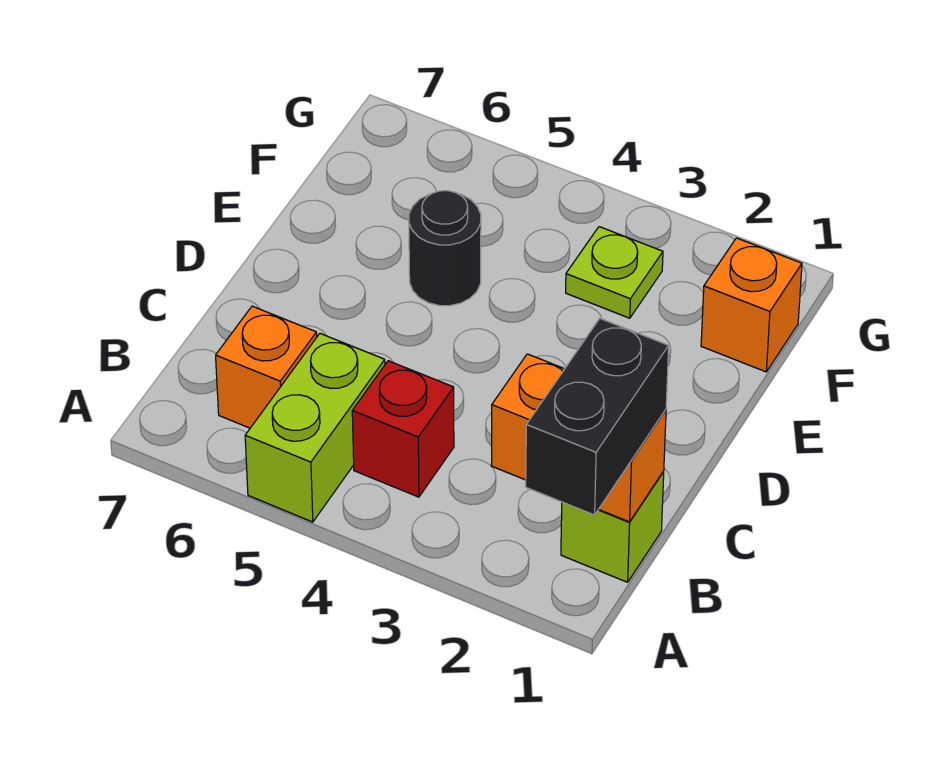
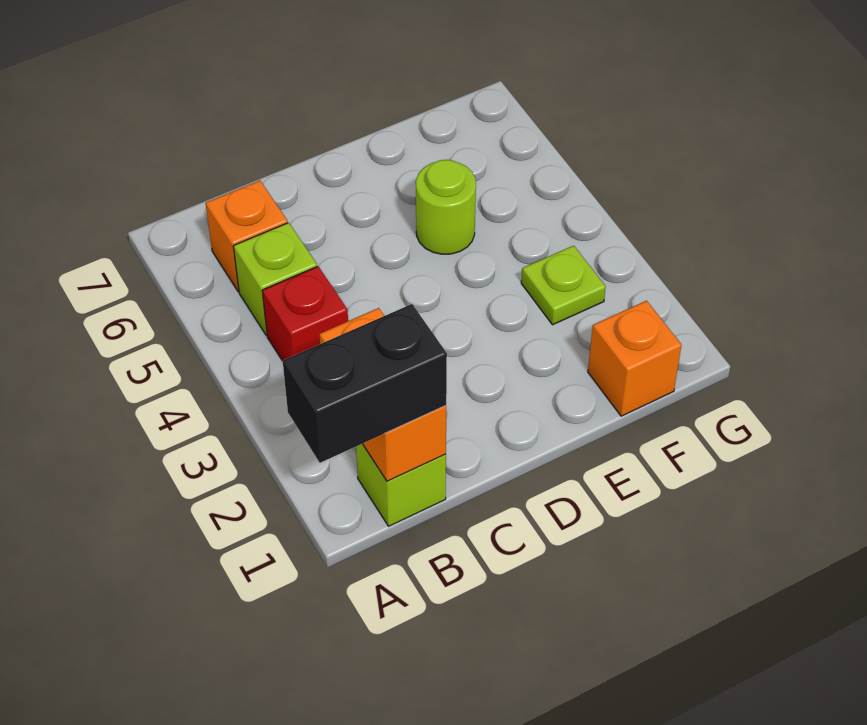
lime 1x2 brick [245,334,385,522] -> lime 1x1 brick [233,223,317,335]
black 1x1 round brick [409,191,481,306] -> lime 1x1 round brick [416,160,476,254]

